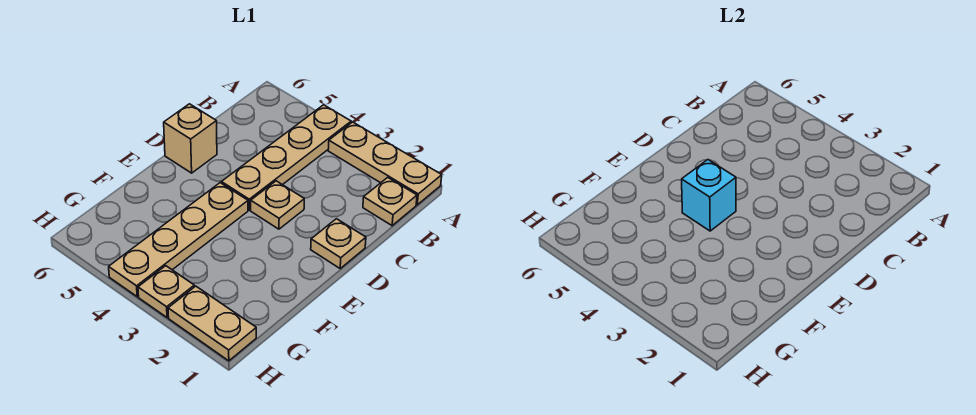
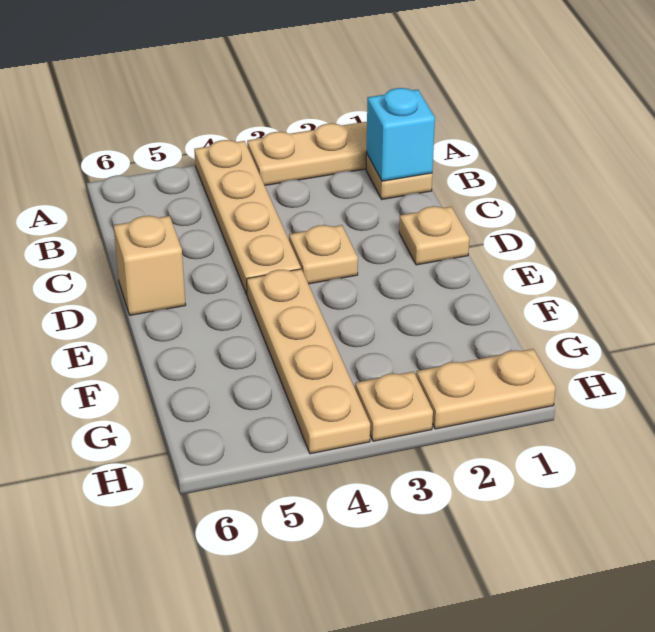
cyan 1x1 brick [682,160,736,231] -> cyan 1x1 brick moved to [367,88,435,181]

